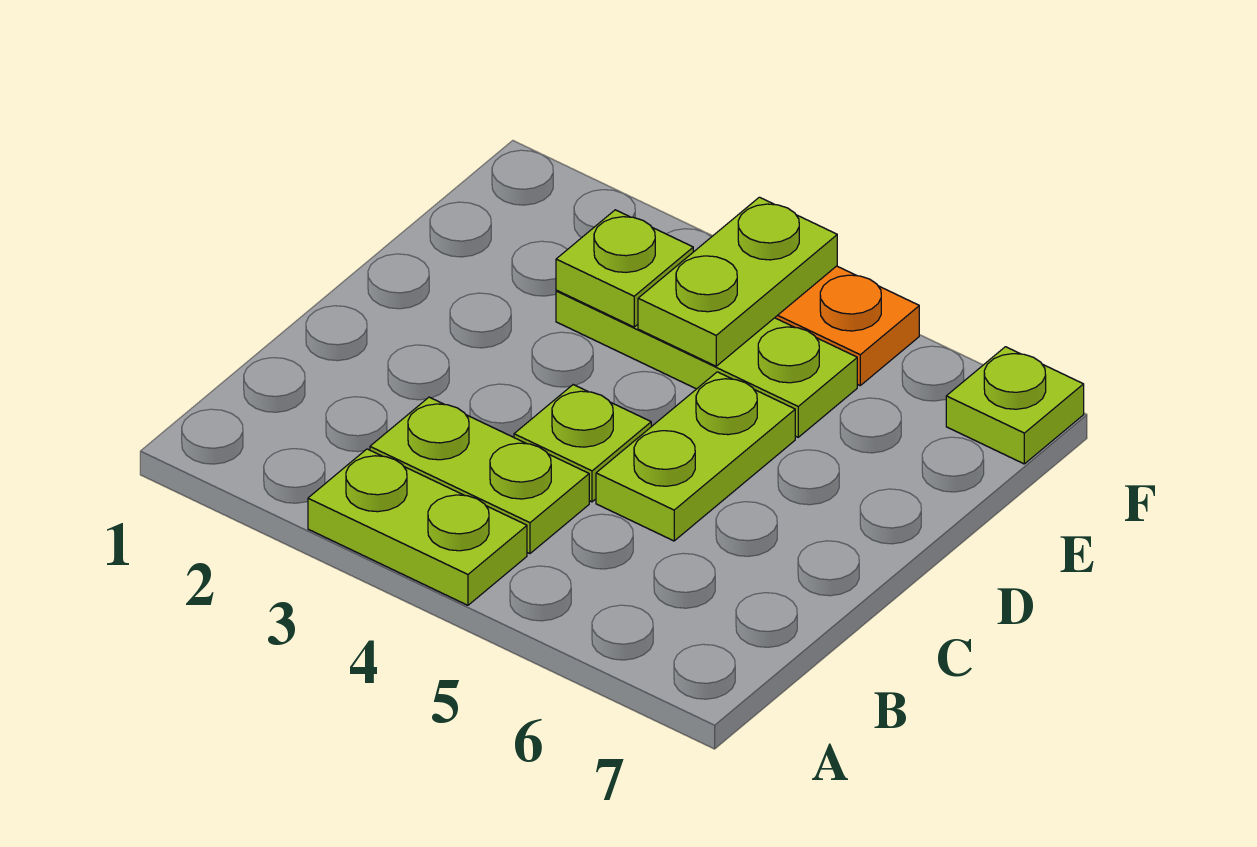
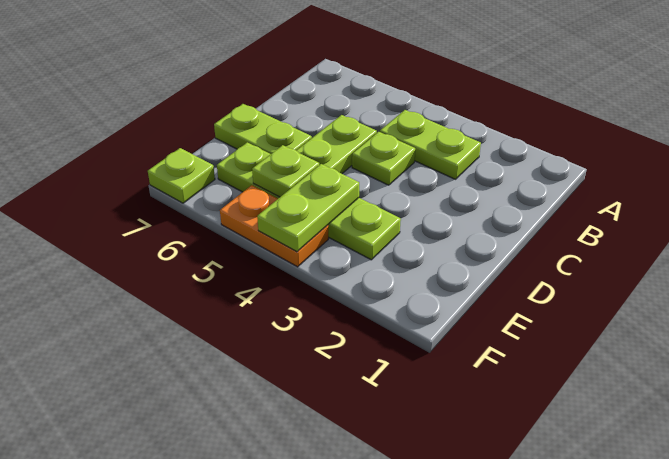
lime 1x2 plate [308,449,527,605] -> lime 1x2 plate moved to [214,104,312,154]
lime 1x3 plate [556,291,857,437] -> lime 1x4 plate [217,142,401,260]
lime 1x1 plate [556,210,693,327] -> lime 1x1 plate moved to [252,145,319,197]

